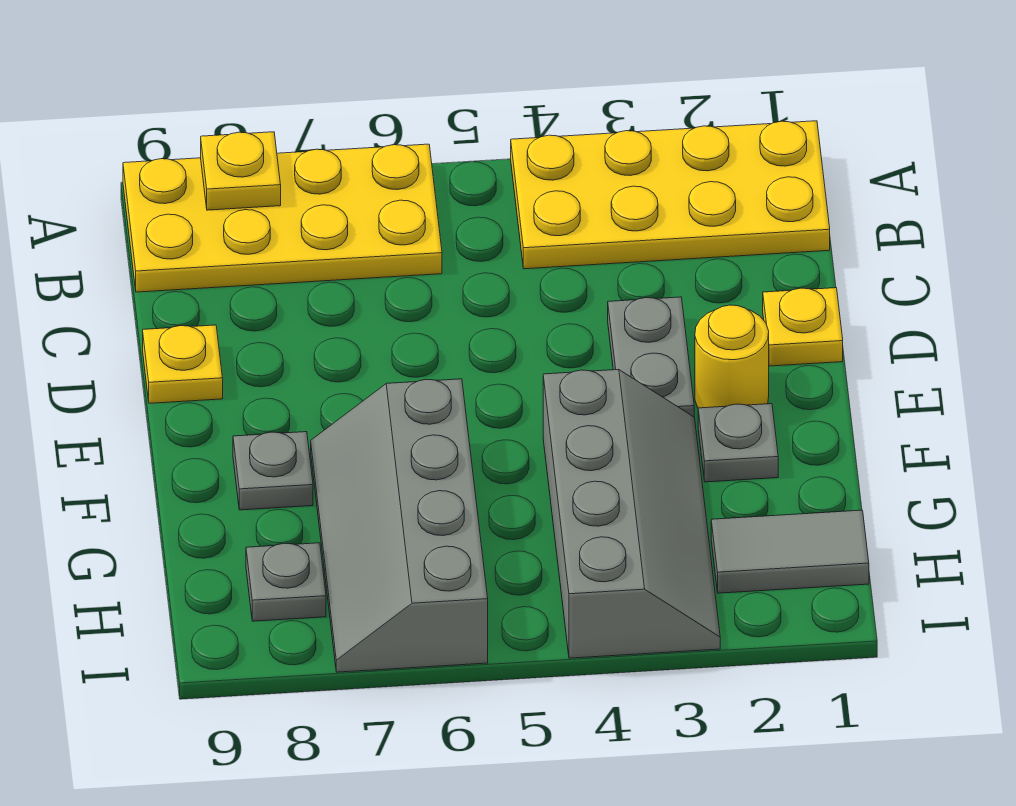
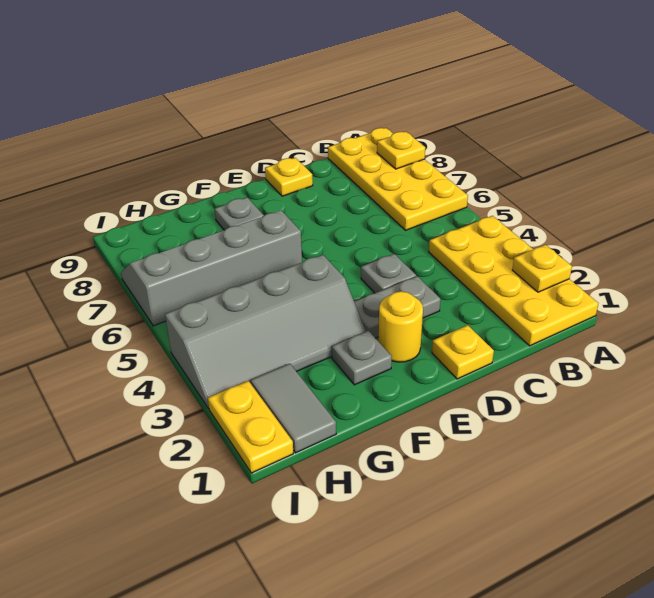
none -> yellow 1x1 plate [512,245,572,292]
grey 1x1 plate [246,543,326,621] -> grey 1x1 plate moved to [361,254,416,293]
none -> yellow 1x2 plate [208,381,293,473]

